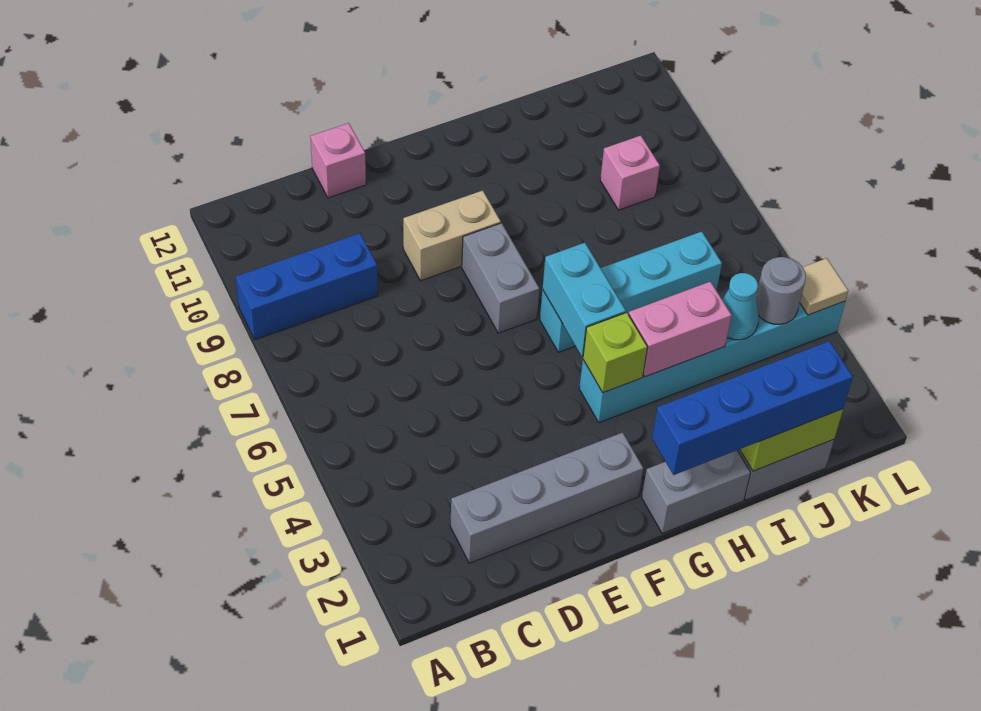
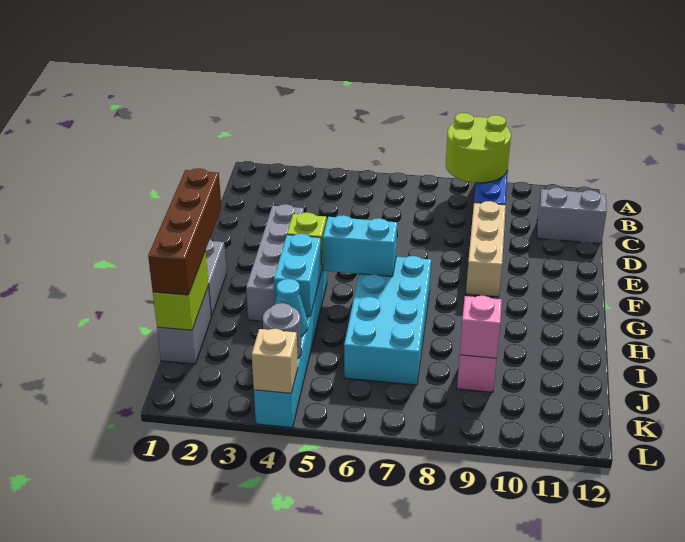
none -> lime 2x2 round brick [446,113,511,183]
grey 1x4 brick [450,432,643,563] -> grey 1x4 brick moved to [246,204,304,321]
pink 1x1 brick [310,123,366,198] -> pink 1x1 brick moved to [460,296,502,358]
tan 1x2 brick [403,190,501,281] -> tan 1x3 brick [466,201,506,297]
grey 1x2 brick [462,223,539,333] -> grey 1x2 brick moved to [537,188,607,244]
blue 1x4 brick [652,341,853,475] -> brown 1x4 brick [148,168,221,295]
cyan 1x4 brick [540,232,722,352] -> cyan 2x4 brick [344,256,431,385]
pink 1x2 brick [629,282,732,377] -> cyan 1x2 brick [274,234,322,316]
tan 1x1 tile [800,258,848,315] -> tan 1x1 brick [252,329,298,393]

